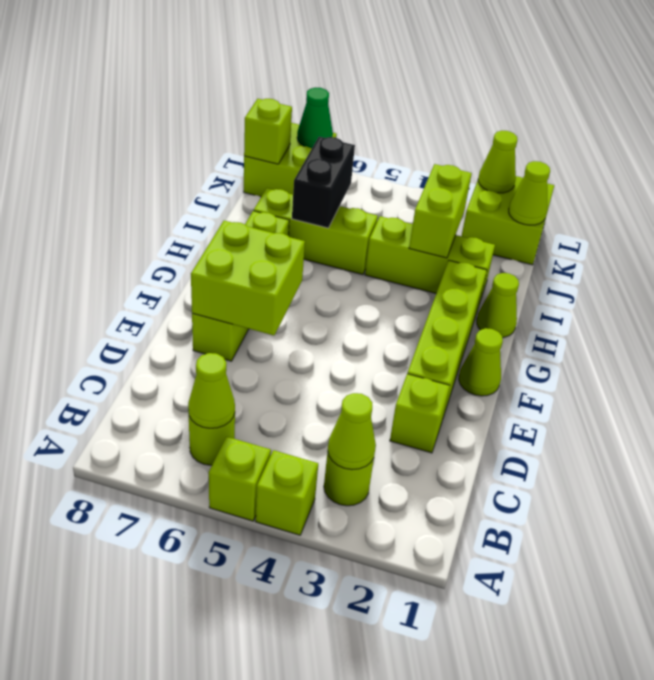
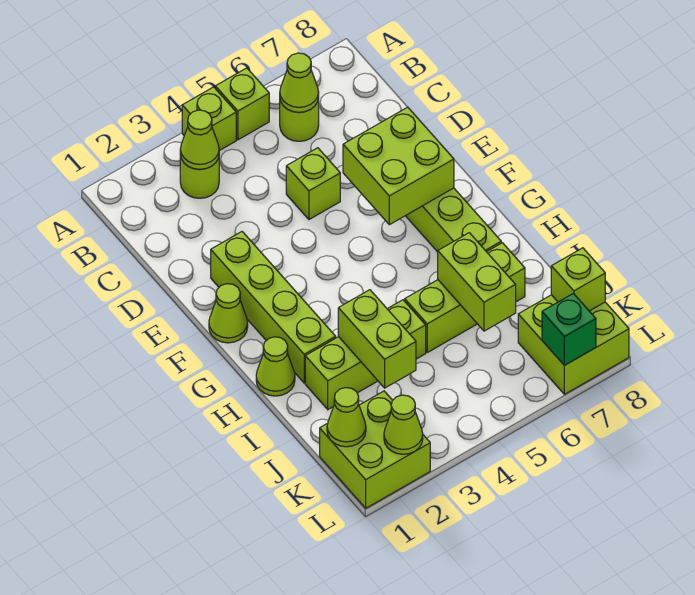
lime 1x1 brick [390,374,450,453] -> lime 1x1 brick moved to [286,148,340,219]
black 1x2 brick [292,137,355,228] -> lime 1x2 brick [438,233,516,331]
green 1x1 cone [297,88,333,148] -> green 1x1 brick [542,293,596,365]

